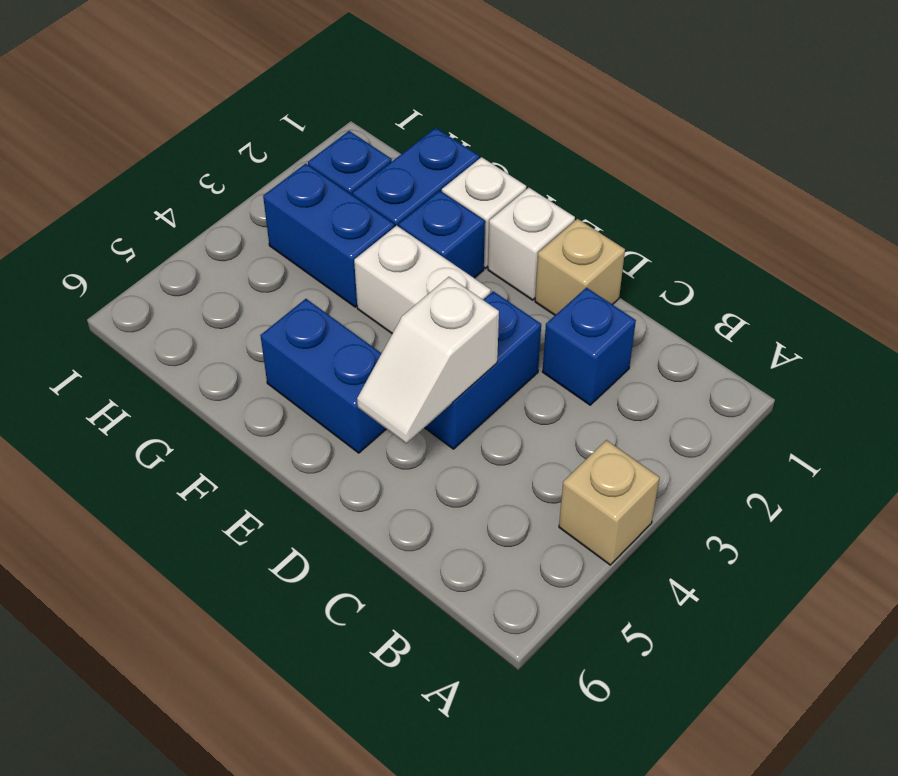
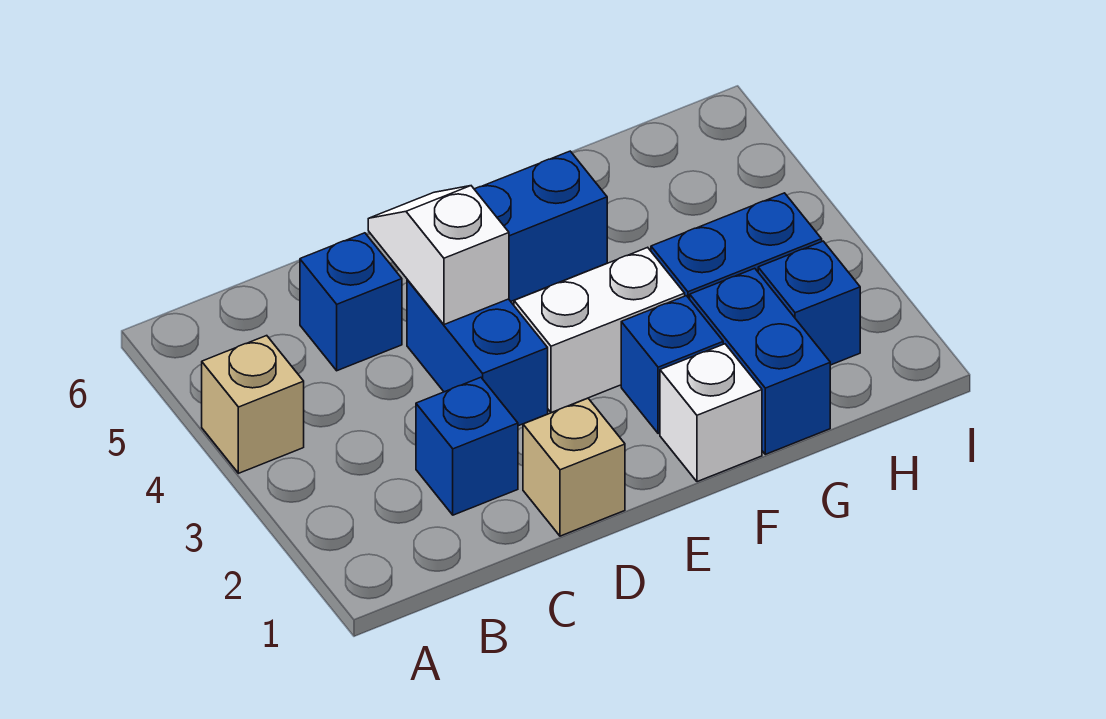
none -> blue 1x1 brick [300,233,402,371]
white 1x1 brick [488,188,575,300] -> none

